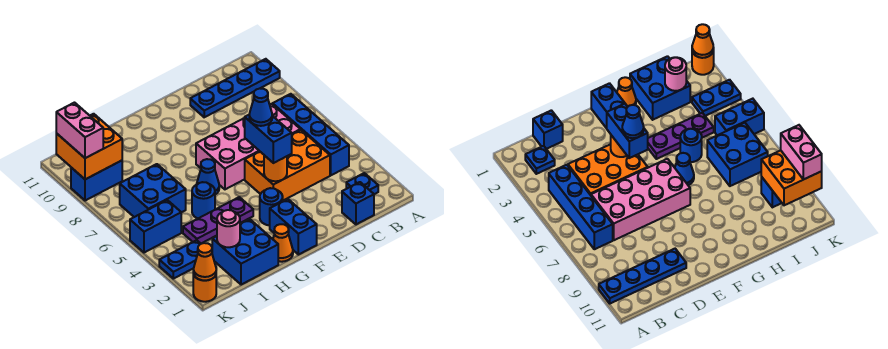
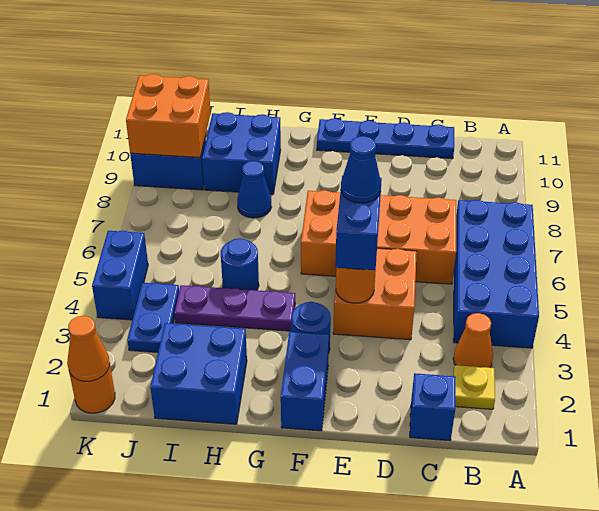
blue 1x4 plate [190,59,280,117] -> blue 1x4 plate moved to [317,118,454,159]
blue 1x1 plate [346,173,378,194] -> yellow 1x1 plate [453,365,495,409]
blue 1x4 brick [273,94,349,175] -> blue 2x4 brick [453,200,539,348]
orange 2x3 brick [245,130,330,200] -> orange 2x2 brick [333,248,417,340]
pink 2x4 brick [196,104,300,189] -> orange 2x4 brick [301,190,456,284]
orange 1x1 cone [273,224,293,262] -> orange 1x1 cone moved to [453,313,493,368]
blue 1x1 cone [197,159,219,194] -> blue 1x1 cone moved to [237,161,271,218]
pink 1x1 round brick [217,210,240,247] -> none
blue 2x2 brick [120,164,186,217] -> blue 2x2 brick moved to [202,112,281,194]
blue 1x2 plate [159,240,201,279] -> blue 1x2 plate turned to [127,283,179,352]
blue 1x2 brick [130,200,181,253] -> blue 1x2 brick turned to [92,231,148,320]
pink 1x2 brick [56,103,103,158] -> none

